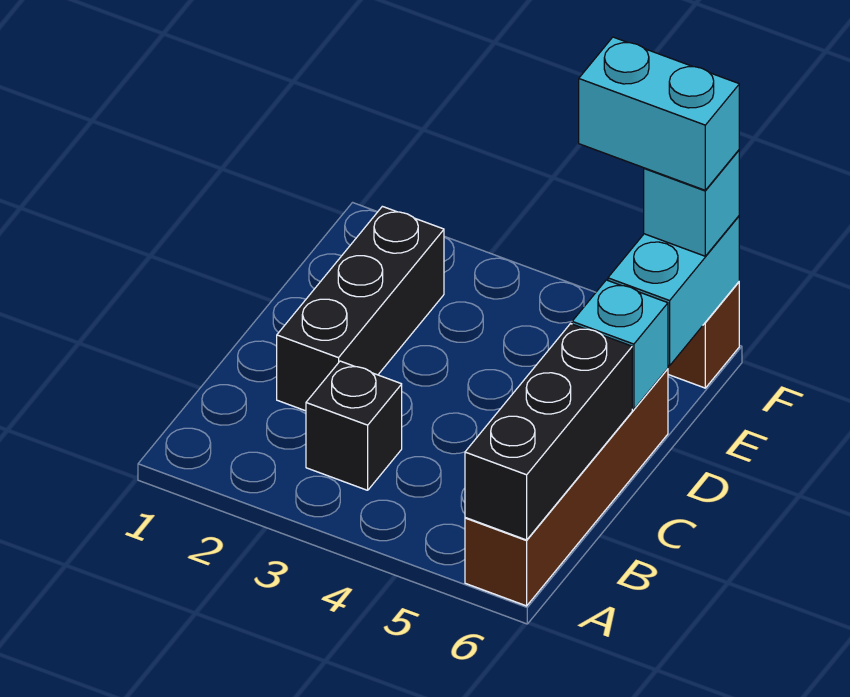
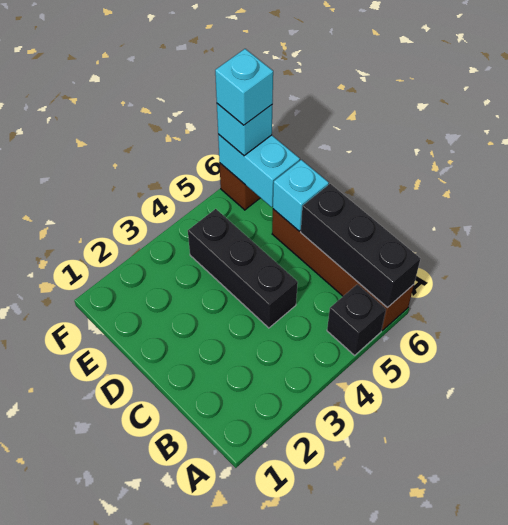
black 1x1 brick [306,361,402,490] -> black 1x1 brick moved to [327,284,386,355]
black 1x3 brick [277,206,444,411] -> black 1x3 brick moved to [188,209,298,328]
cyan 1x2 brick [579,37,739,190] -> cyan 1x1 brick [215,49,273,125]

